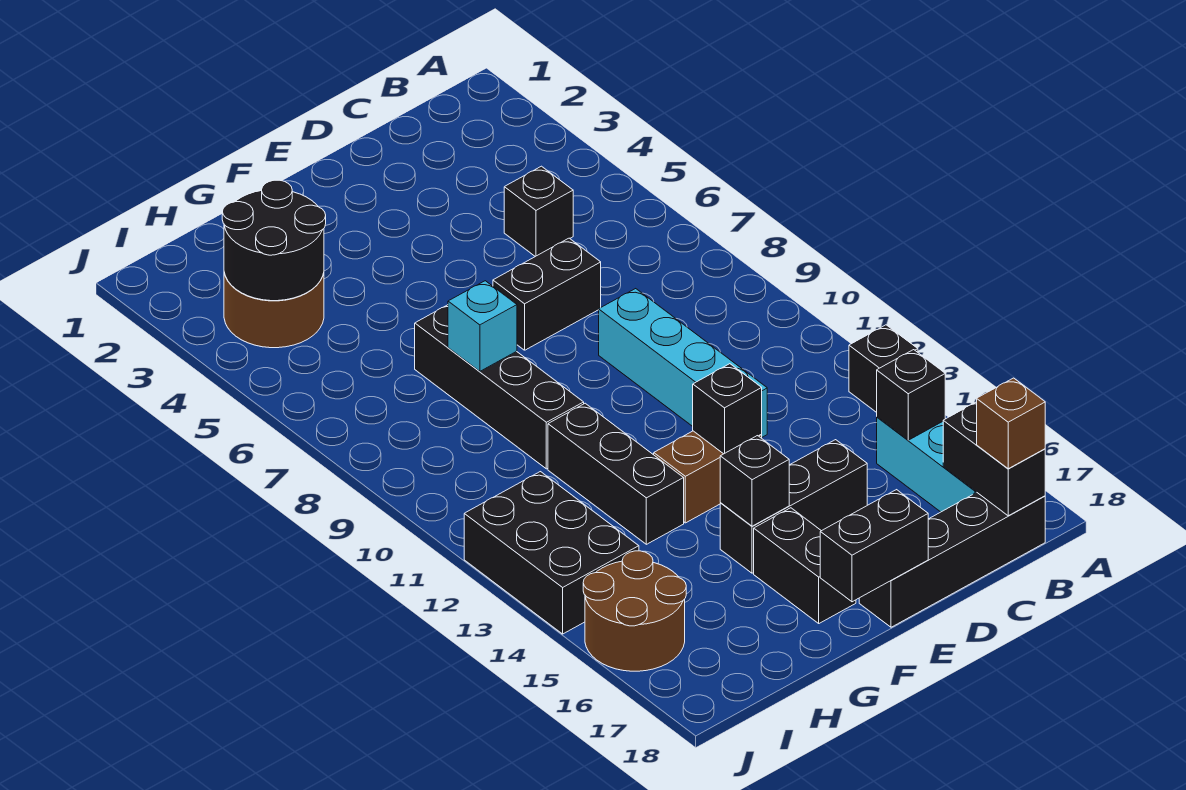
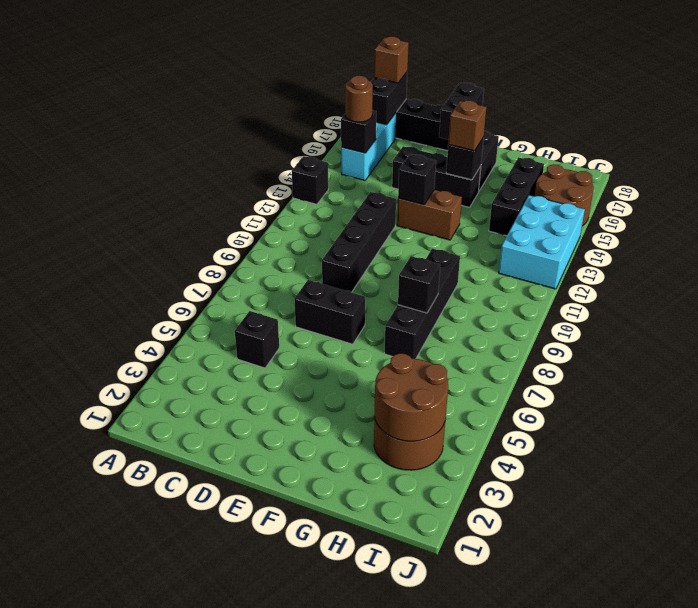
none -> brown 1x1 round brick [345,76,373,122]
cyan 1x4 brick [599,289,767,437] -> black 1x4 brick [322,192,396,292]
black 1x2 brick [820,490,928,602] -> black 1x2 brick turned to [439,83,484,140]
none -> brown 1x1 brick [448,101,486,151]
cyan 1x1 brick [448,281,517,371] -> black 1x1 brick [398,256,440,313]
black 1x3 brick [548,403,684,544] -> black 1x3 brick moved to [489,157,544,236]
black 2x2 round brick [222,180,326,301] -> brown 2x2 round brick [374,353,448,441]
black 2x3 brick [464,472,639,634] -> cyan 2x3 brick [499,195,585,289]

